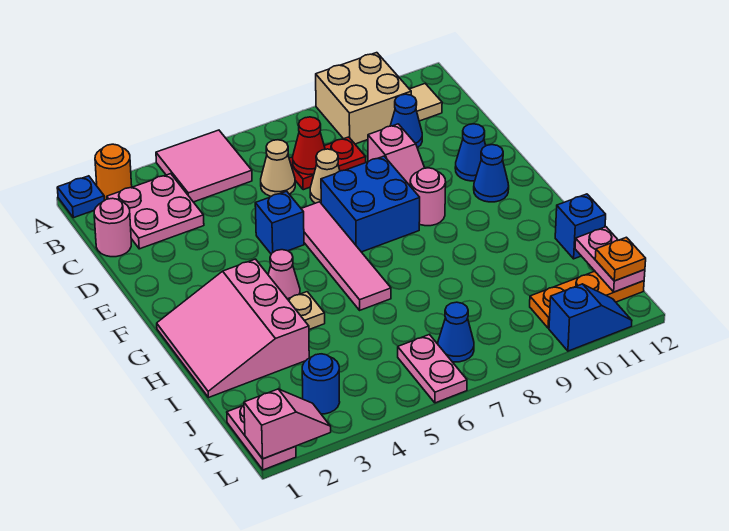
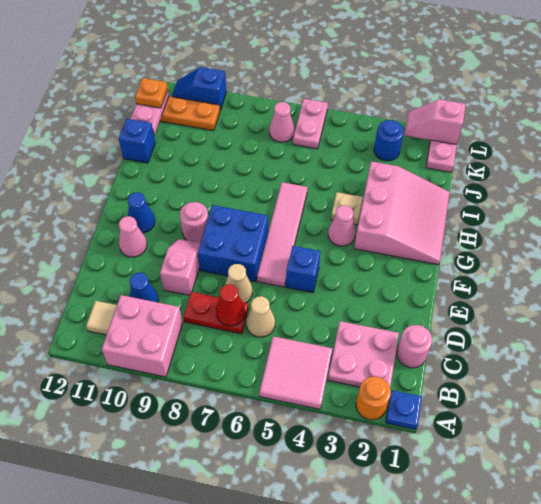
tan 2x2 brick [316,53,411,144] -> pink 2x2 brick [102,295,183,377]
blue 1x1 cone [455,124,486,181] -> pink 1x1 cone [119,216,147,257]
blue 1x1 cone [438,302,474,362] -> pink 1x1 cone [269,102,294,142]

